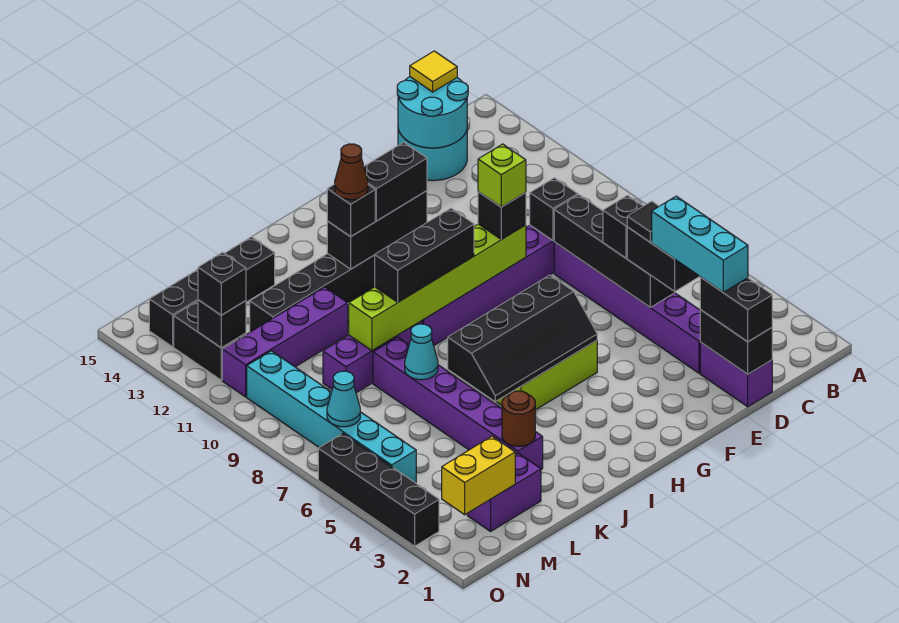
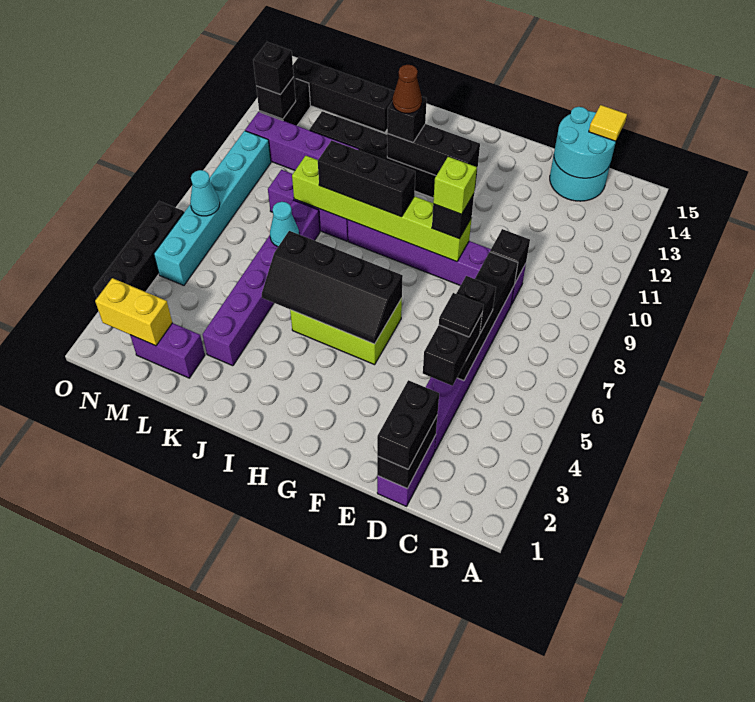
cyan 1x3 brick [652,196,748,292] -> none
black 1x2 brick [364,142,427,221] -> none
brown 1x1 round brick [502,391,535,446] -> none

